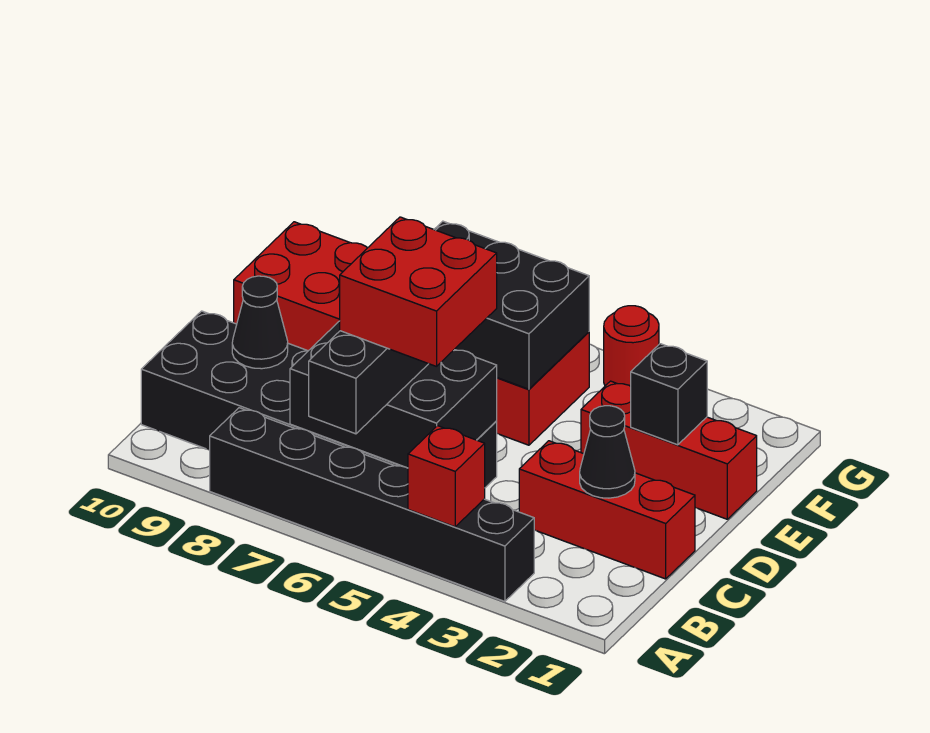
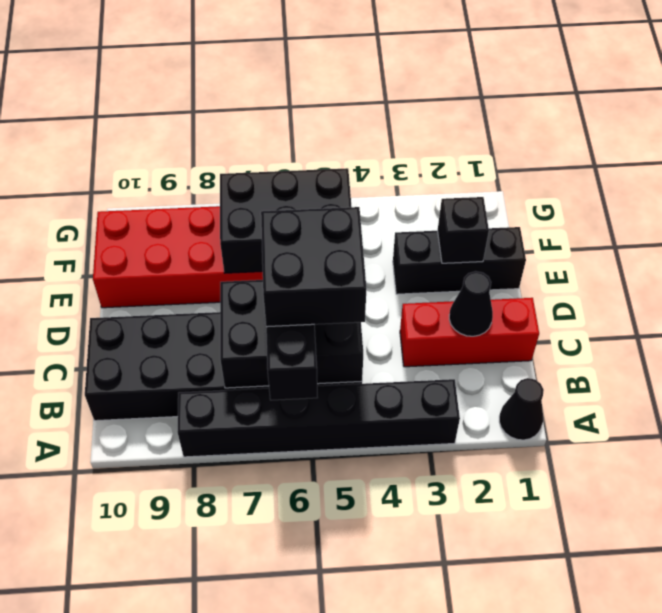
red 1x1 brick [408,426,485,527] -> none
red 2x2 brick [340,217,497,367] -> black 2x2 brick [261,207,366,327]
black 1x1 cone [232,276,288,369] -> black 1x1 cone moved to [499,378,544,440]
red 1x3 brick [581,381,757,519] -> black 1x3 brick [393,227,526,294]
red 1x1 round brick [604,306,659,386] -> none

